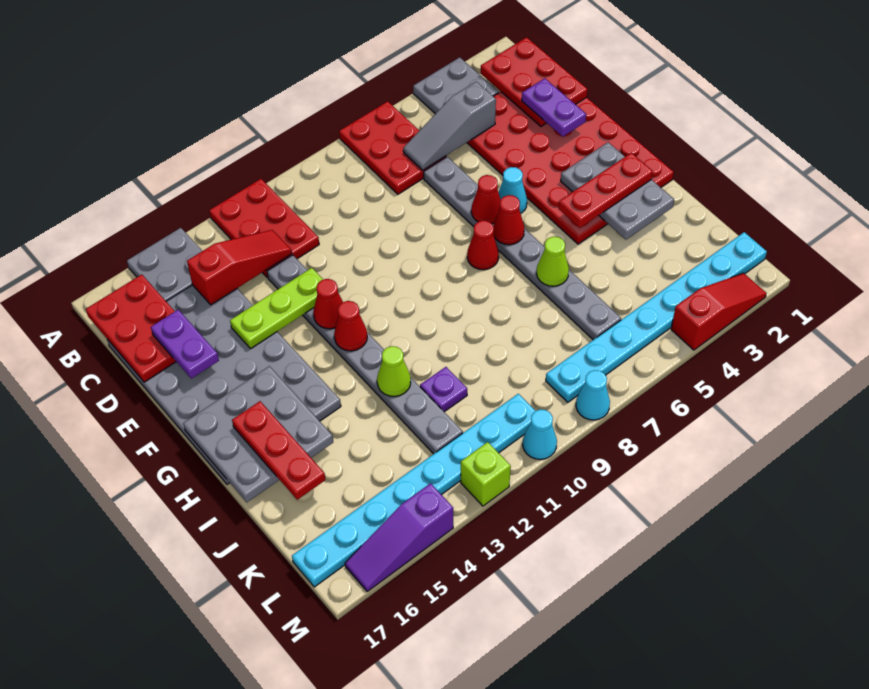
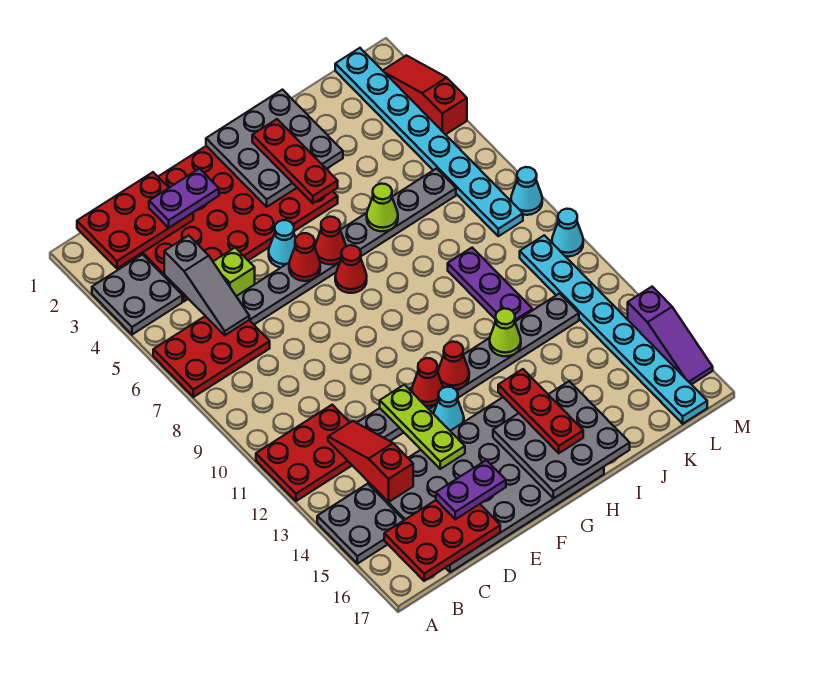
none -> cyan 1x1 cone [433,387,464,431]
grey 2x3 plate [561,142,674,239] -> grey 3x3 plate [206,90,343,207]
red 1x3 plate [232,401,325,500] -> red 1x3 plate turned to [498,369,583,453]
purple 1x1 plate [420,367,467,412] -> purple 1x3 plate [448,248,533,321]
lime 1x1 brick [461,442,511,506] -> lime 1x1 brick moved to [213,248,255,296]

